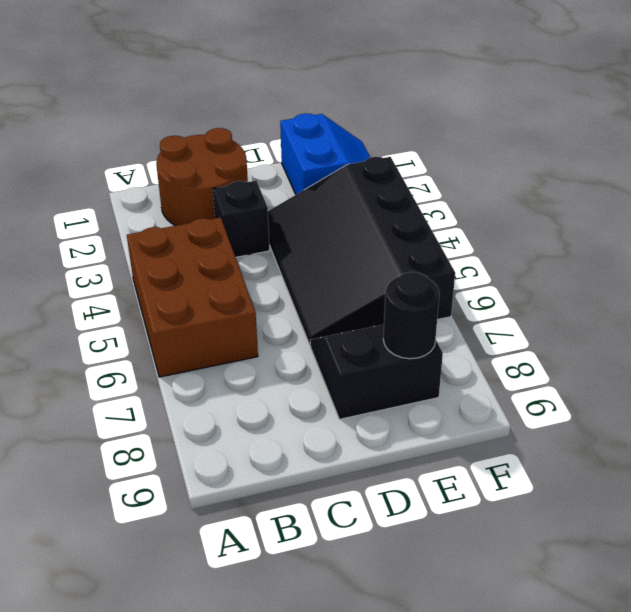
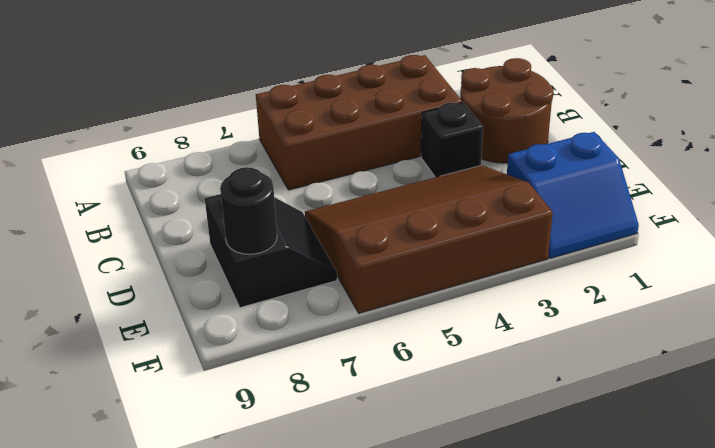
brown 2x3 brick [127,217,258,377] -> brown 2x4 brick [256,55,462,190]
black 3x4 slope [268,157,455,346] -> brown 3x4 slope [305,165,553,313]

